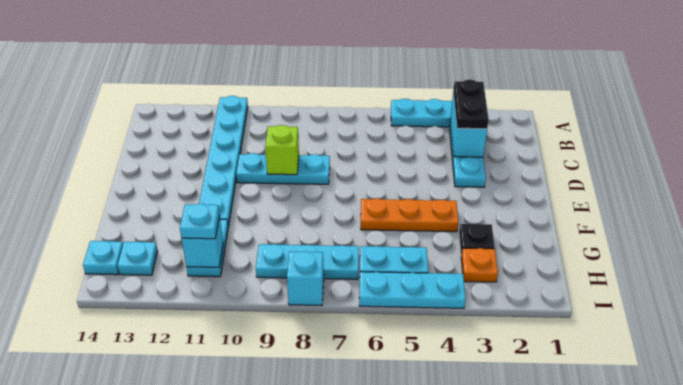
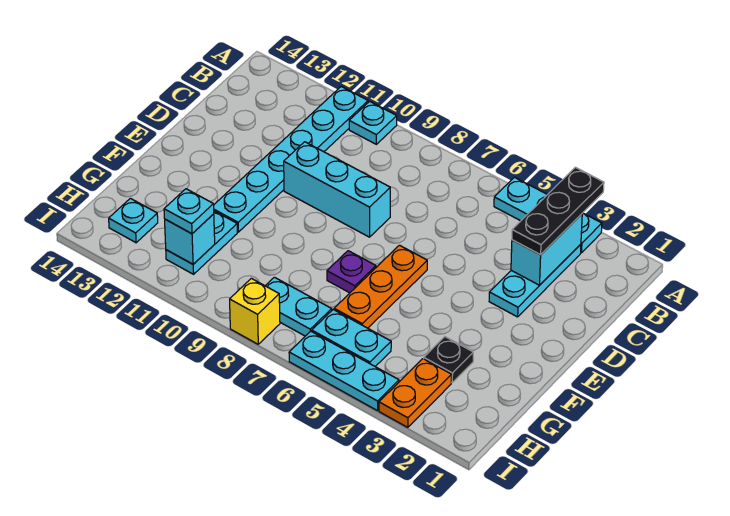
black 1x2 plate [453,80,489,129] -> black 1x3 plate [512,167,604,255]
cyan 1x3 plate [236,153,330,184] -> cyan 1x3 brick [284,142,390,237]
lime 1x1 brick [265,125,299,175] -> none
orange 1x3 plate [361,198,458,232] -> orange 1x3 plate turned to [334,245,427,328]
none -> purple 1x1 plate [327,251,376,293]
orange 1x1 plate [461,248,498,282] -> orange 1x2 plate [379,359,451,427]
cyan 1x3 plate [256,244,359,279] -> cyan 1x2 plate [265,277,332,336]
cyan 1x1 plate [83,241,123,275] -> cyan 1x1 plate moved to [349,101,397,144]
cyan 1x1 brick [287,251,324,306] -> yellow 1x1 brick [230,278,280,344]

